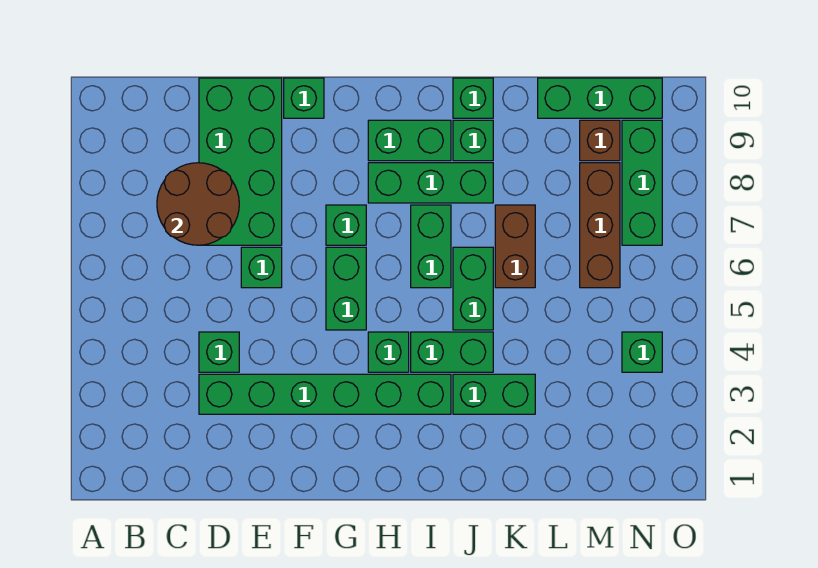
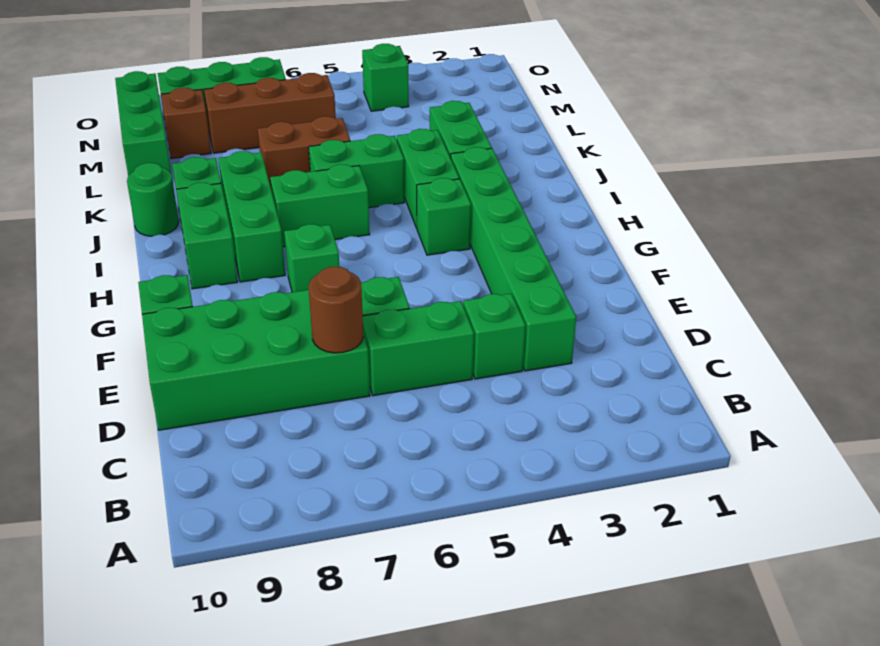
brown 2x2 round brick [157,163,239,245] -> brown 1x1 round brick [309,266,363,353]
green 1x2 brick [326,247,366,330] -> green 1x2 brick moved to [363,301,474,396]
green 1x1 brick [453,78,493,118] -> green 1x1 round brick [127,163,179,236]

